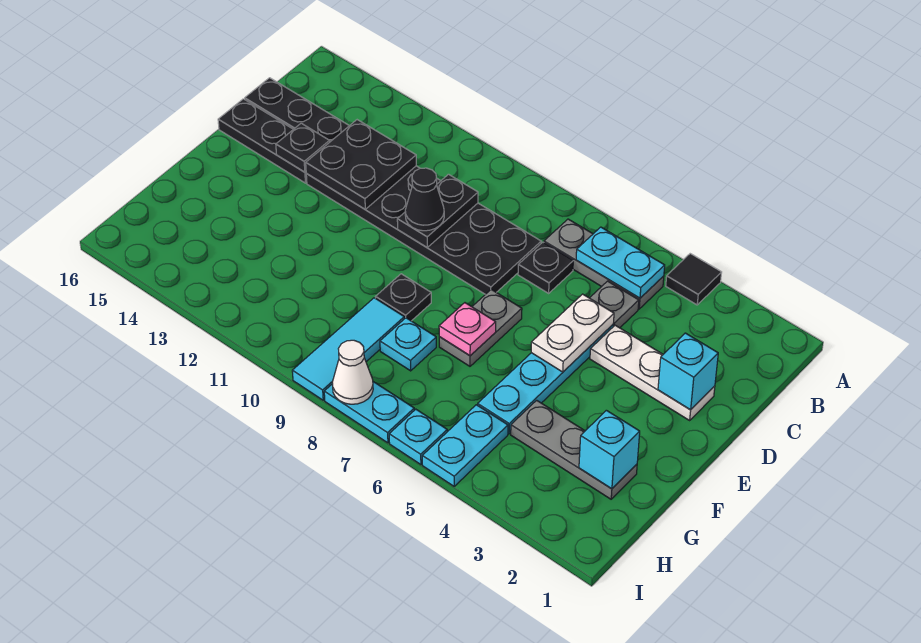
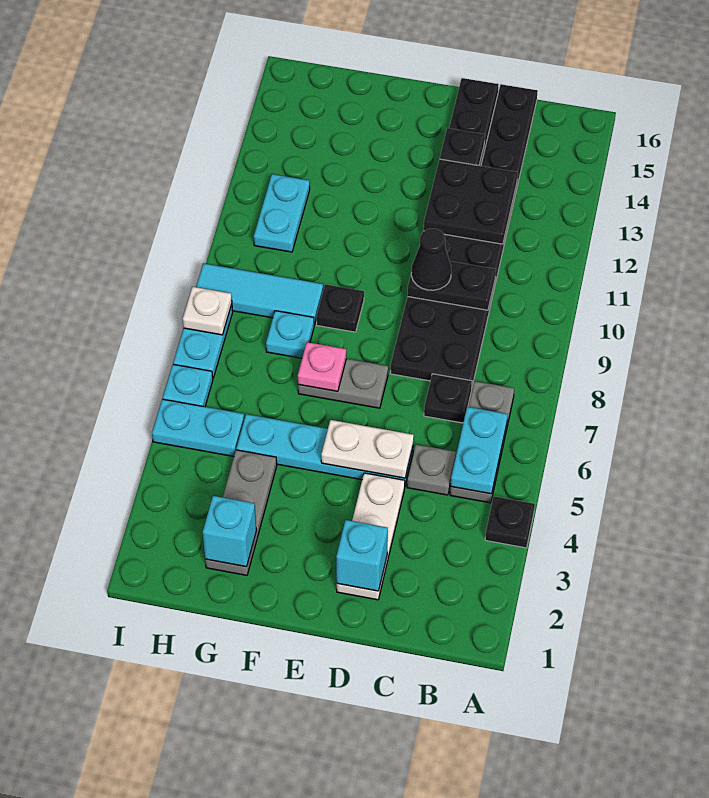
black 1x1 tile [666,254,722,305] -> black 1x1 plate [485,496,535,548]
none -> cyan 1x2 plate [254,174,310,252]
white 1x1 cone [332,340,373,404] -> white 1x1 plate [183,287,232,335]

